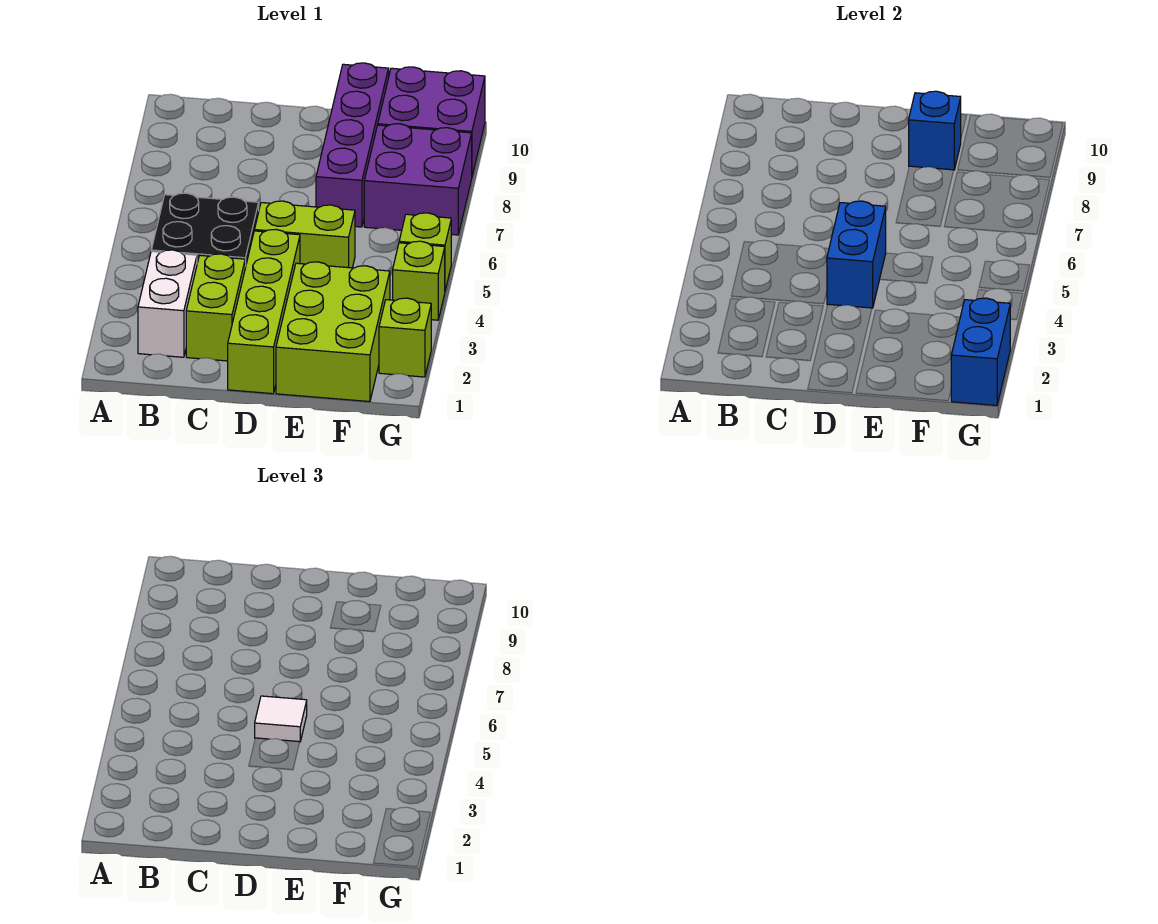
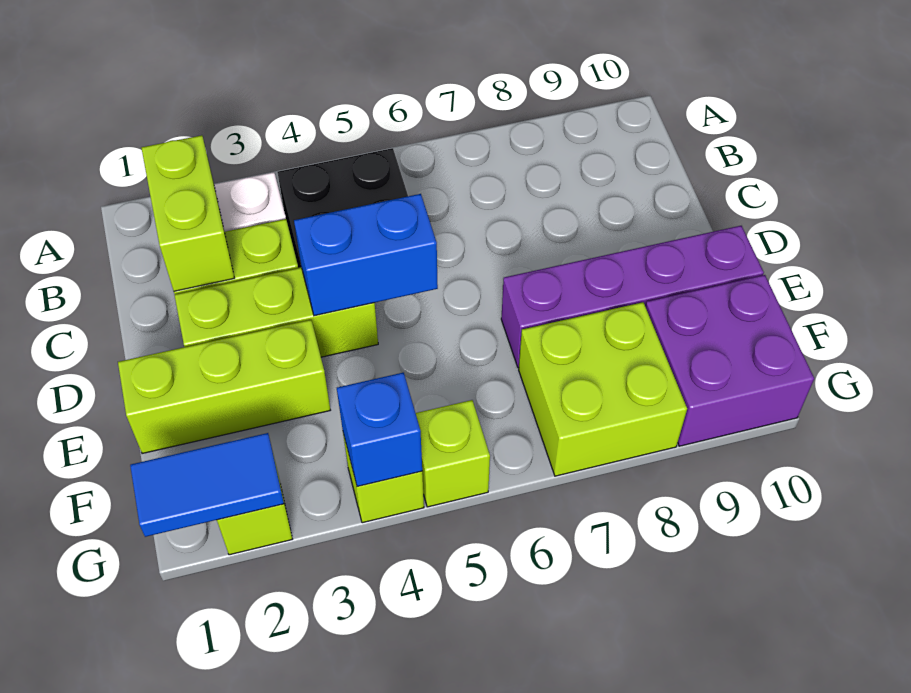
lime 1x4 brick [228,229,300,394] -> lime 1x3 brick [174,267,378,357]
lime 1x2 brick [255,201,355,268] -> lime 1x2 brick moved to [142,135,234,291]
white 1x1 tile [255,696,307,742] -> none
lime 2x3 brick [276,262,390,402] -> lime 1x3 brick [118,320,330,454]
blue 1x1 brick [909,91,961,170] -> blue 1x1 brick moved to [337,373,422,486]
purple 2x2 brick [364,124,472,235] -> lime 2x2 brick [519,302,687,476]
blue 1x2 brick [951,298,1010,405] -> blue 1x2 tile [130,433,284,537]

